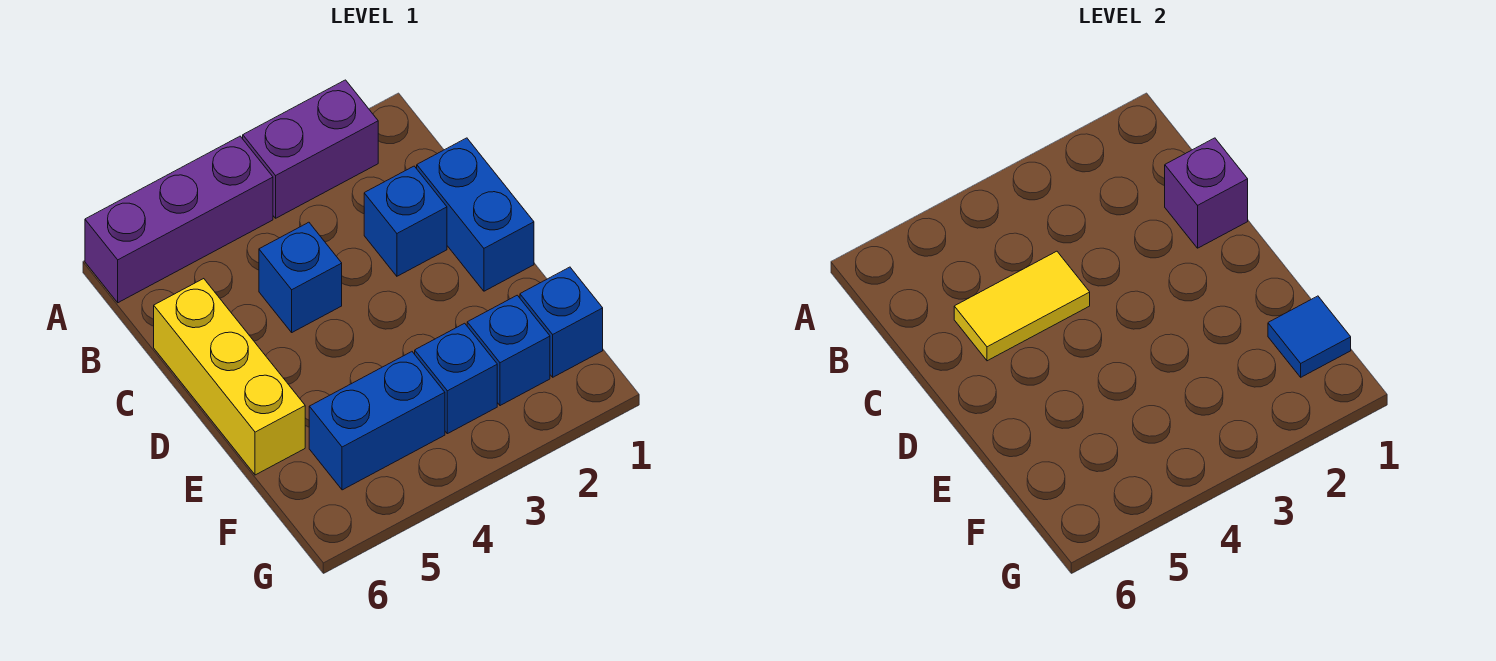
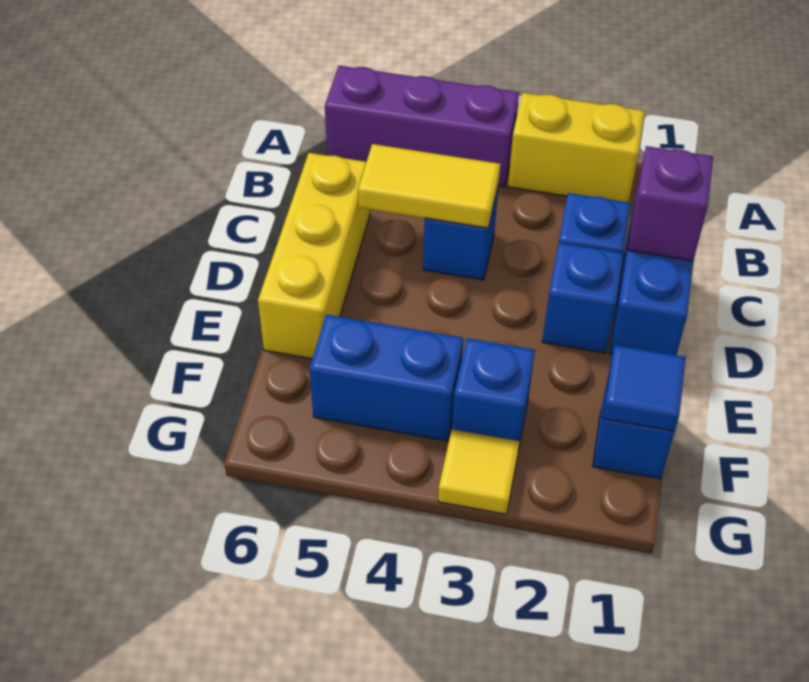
purple 1x2 brick [243,80,378,218] -> yellow 1x2 brick [508,93,645,202]
blue 1x1 brick [467,295,550,406] -> blue 1x1 brick moved to [542,243,624,353]
none -> yellow 1x1 tile [438,429,520,514]

